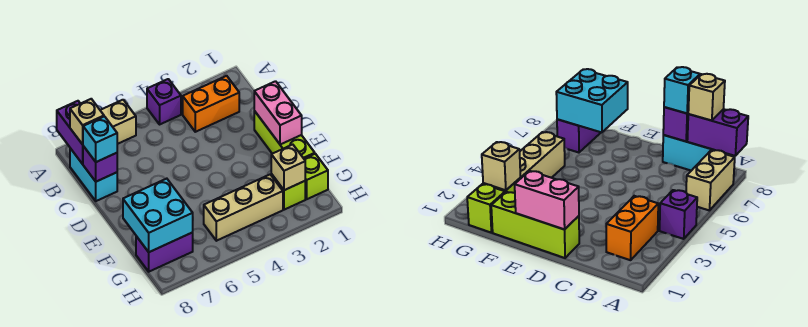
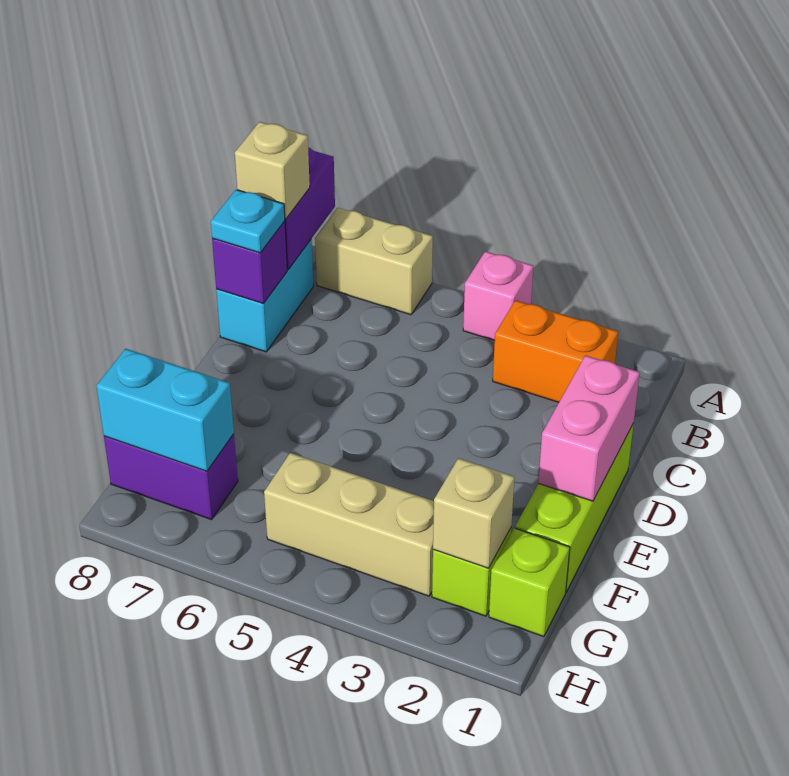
purple 1x1 brick [147,79,181,124] -> pink 1x1 brick [463,251,533,341]
cyan 1x1 brick [83,116,117,162] -> cyan 1x1 plate [211,190,285,253]
cyan 2x2 brick [123,179,193,252] -> cyan 1x2 brick [96,349,234,471]

